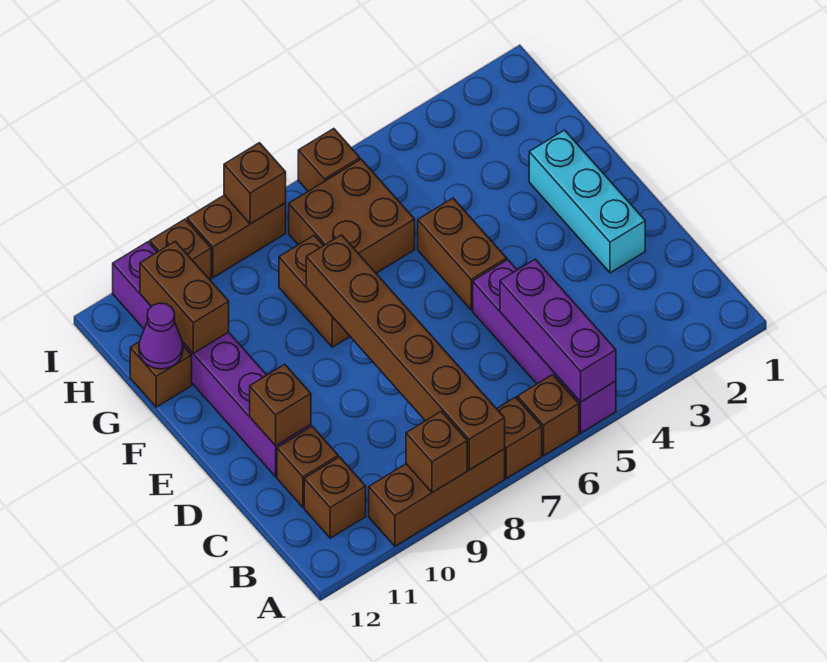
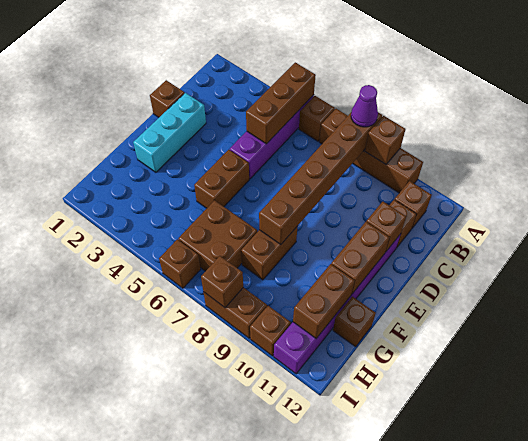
purple 1x3 brick [500,259,616,402] -> brown 1x3 brick [246,62,316,144]
none -> brown 1x1 brick [150,80,185,117]
none -> brown 1x2 brick [331,222,389,294]
purple 1x1 cone [139,303,183,369] -> purple 1x1 cone moved to [351,85,378,127]

